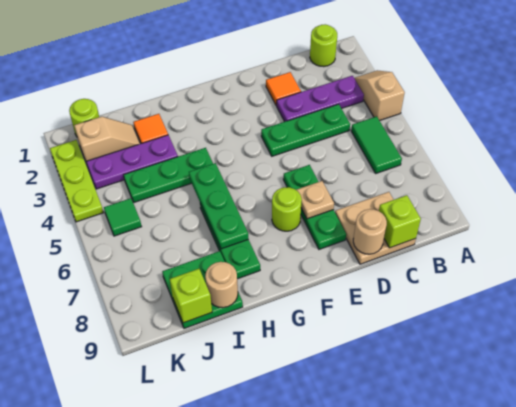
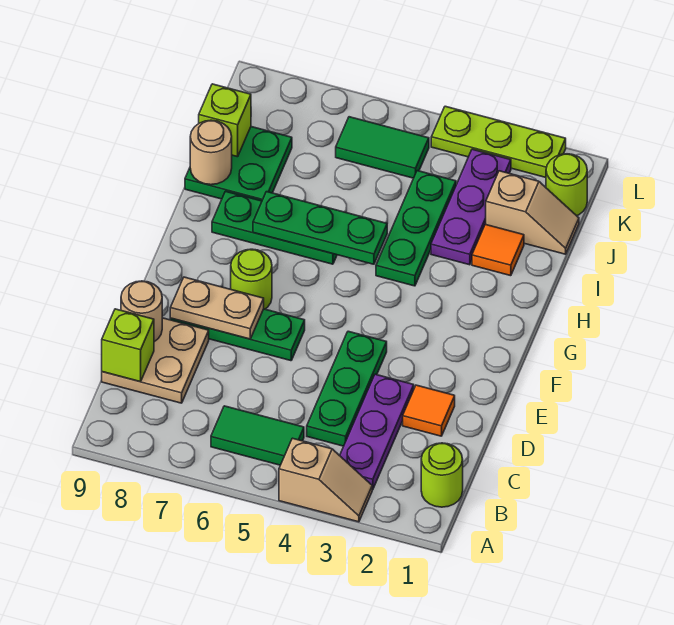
tan 1x1 plate [297,181,334,219] -> tan 1x2 plate [170,277,264,339]
tan 1x2 slope [74,117,140,164] -> tan 1x2 slope turned to [486,171,579,254]
green 1x1 tile [104,198,142,236] -> green 1x2 tile [336,117,429,178]

